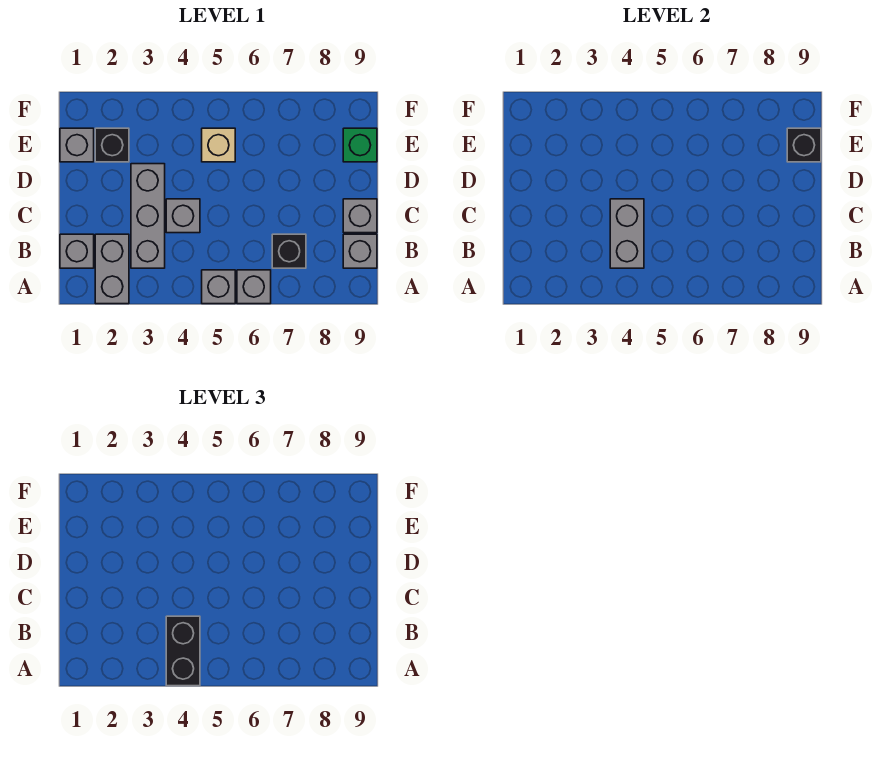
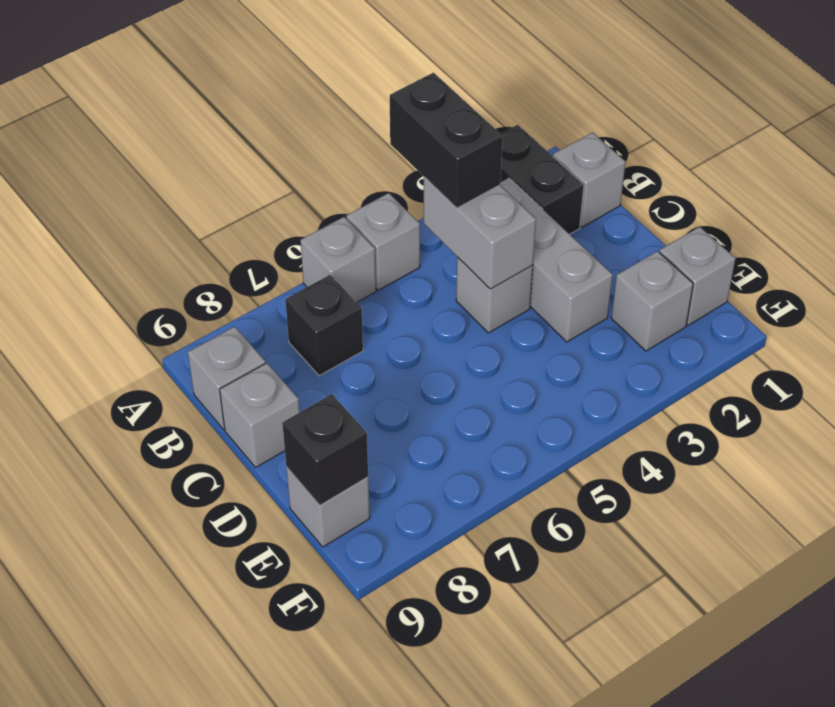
grey 1x2 brick [95,234,129,304] -> black 1x2 brick [500,125,584,234]
black 1x1 brick [95,128,129,162] -> grey 1x1 brick [611,251,693,351]
tan 1x1 brick [202,128,235,162] -> none
green 1x1 brick [343,128,377,162] -> grey 1x1 brick [286,467,370,547]

